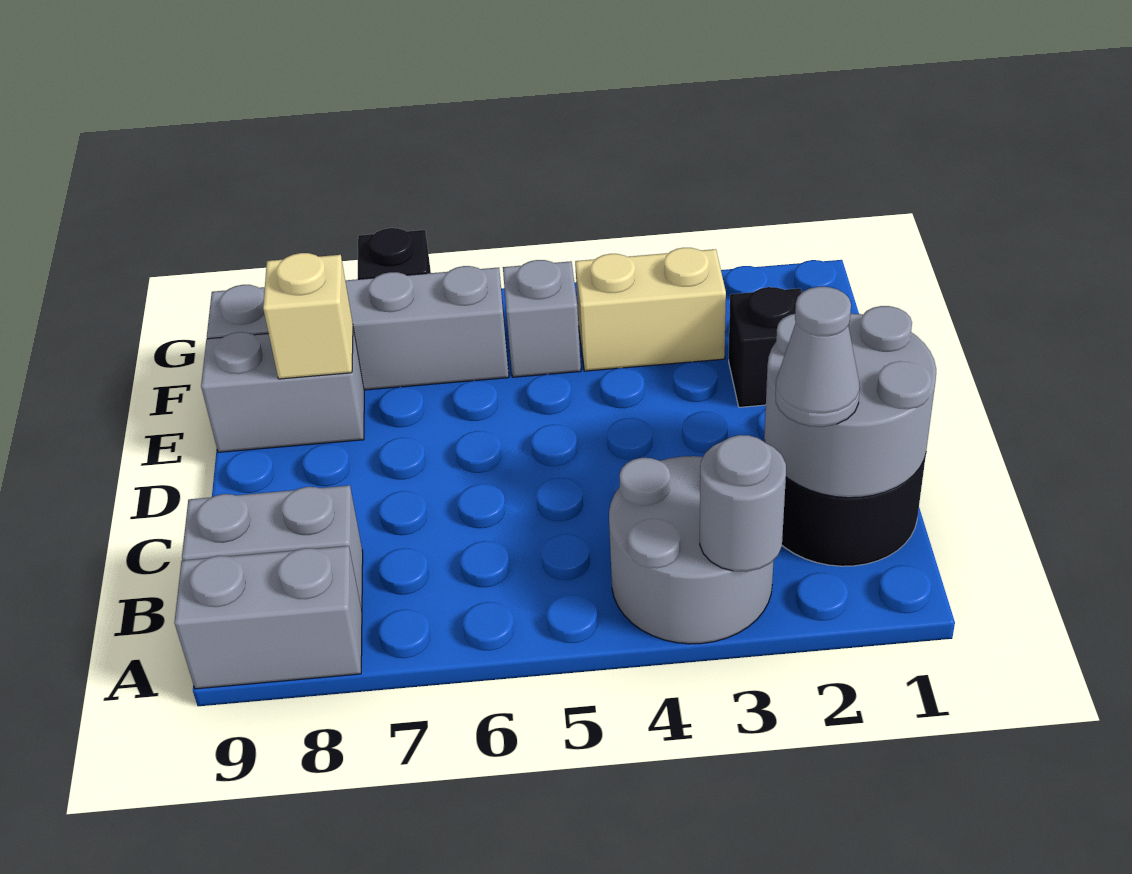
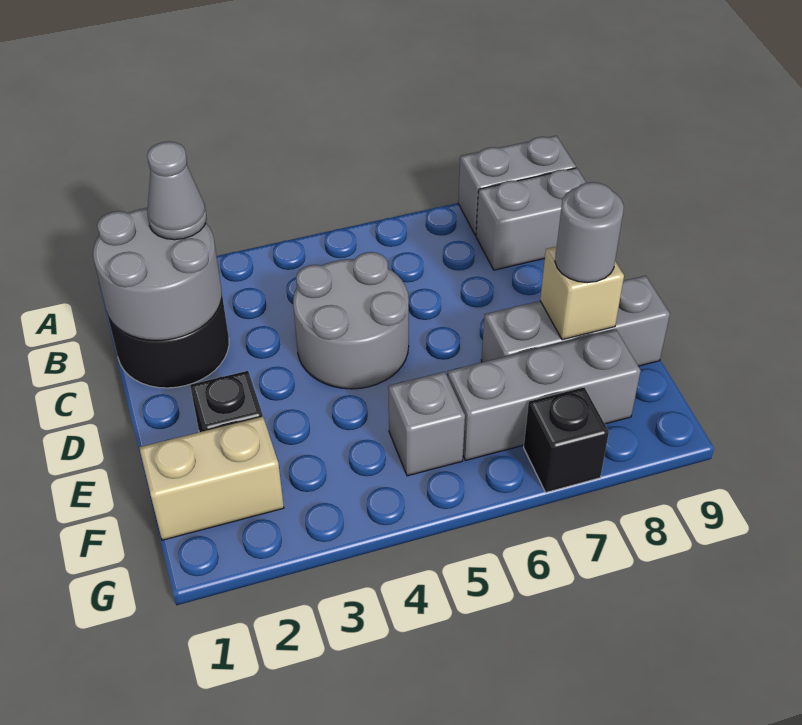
grey 2x2 round brick [609,456,774,644] -> grey 2x2 round brick moved to [293,252,409,389]
grey 1x1 round brick [700,435,786,572] -> grey 1x1 round brick moved to [555,182,624,283]
grey 1x2 brick [201,328,364,452] -> grey 1x3 brick [481,276,670,366]
tan 1x2 brick [575,248,726,371] -> tan 1x2 brick moved to [139,417,284,540]
grey 1x4 brick [207,266,509,390] -> grey 1x3 brick [448,329,641,461]

